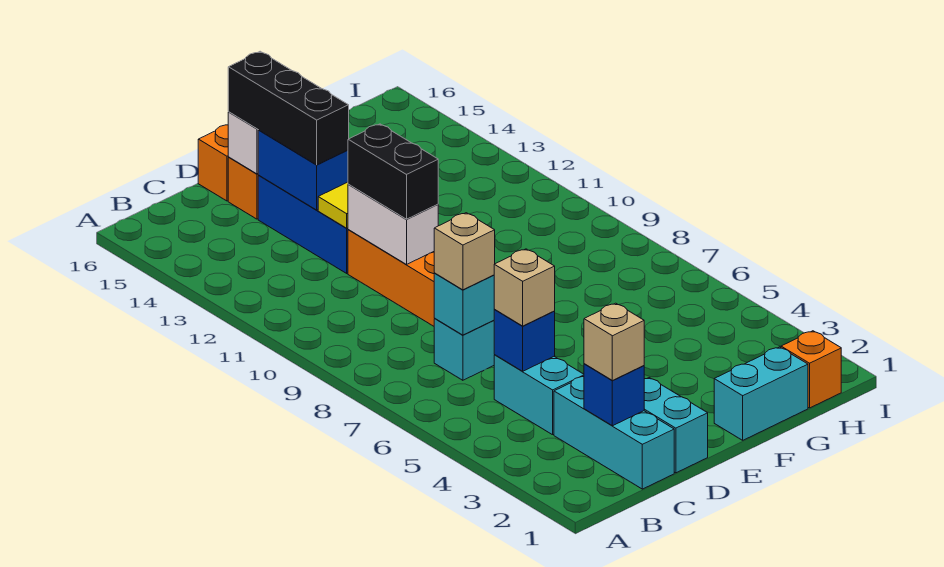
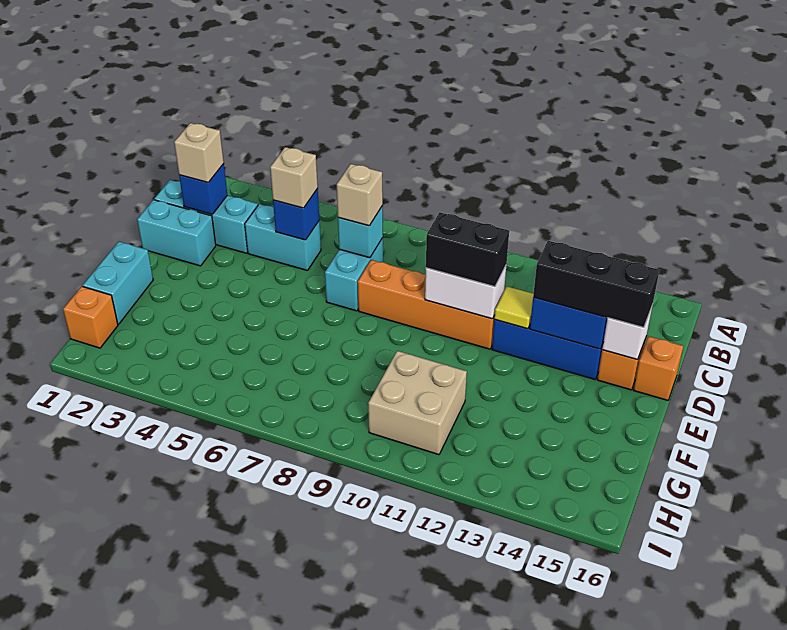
none -> tan 2x2 brick [368,351,467,455]

